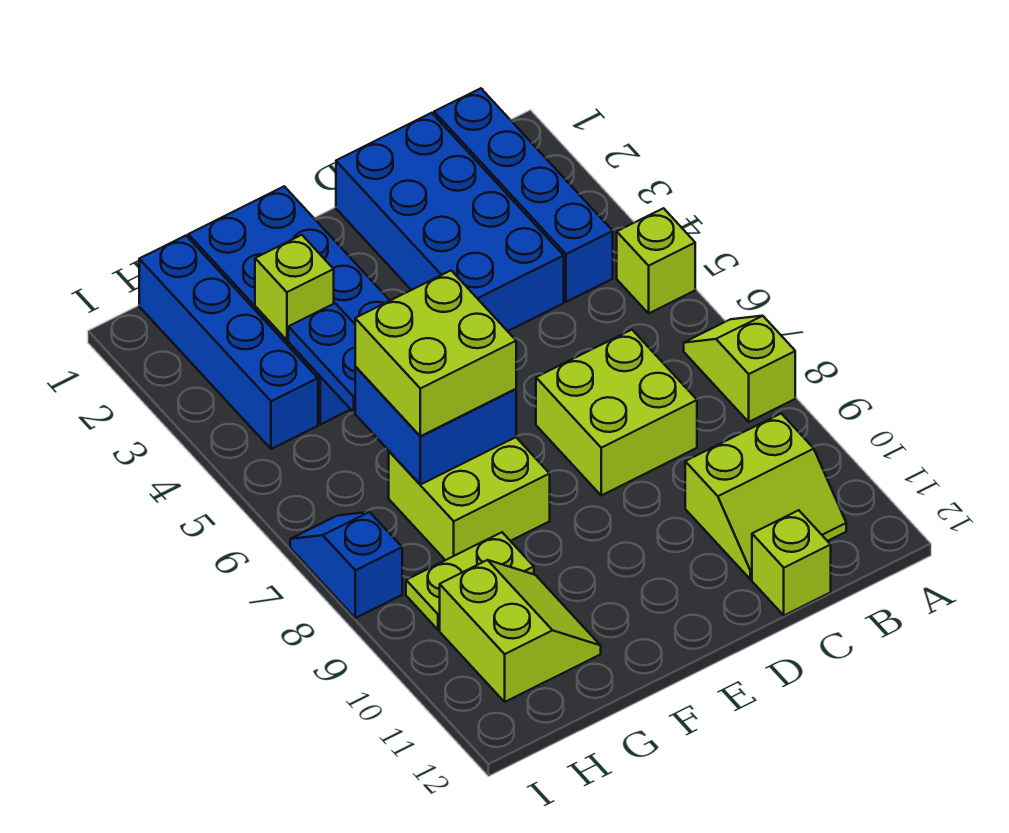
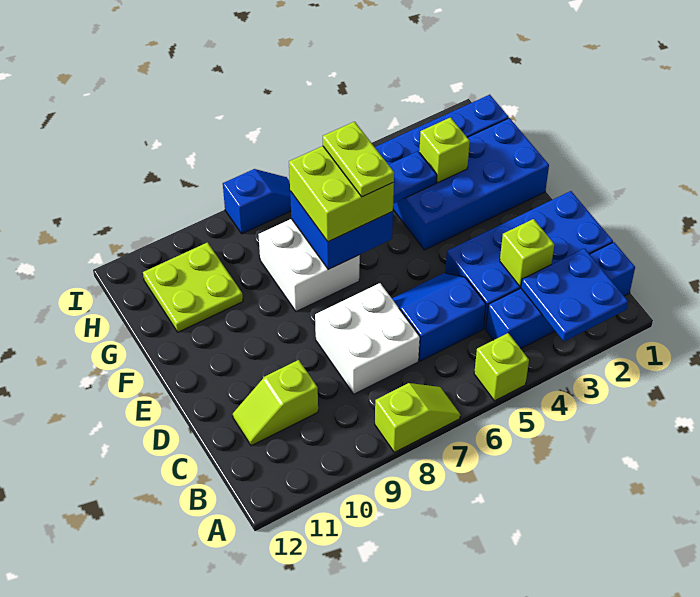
none -> blue 2x2 plate [521,248,628,341]
lime 2x2 slope [685,414,846,579] -> lime 1x2 slope [233,360,318,446]
none -> blue 2x2 slope [392,273,486,361]
lime 2x2 brick [536,330,697,495] -> white 2x2 brick [315,283,420,394]
lime 1x1 brick [752,510,831,615] -> lime 1x1 brick moved to [500,219,554,286]
lime 2x2 brick [389,437,550,560] -> white 2x2 brick [259,219,360,312]
lime 1x2 plate [406,532,534,630] -> lime 1x2 plate moved to [323,122,394,197]
lime 2x2 slope [440,560,601,702] -> lime 2x2 plate [143,242,243,332]

